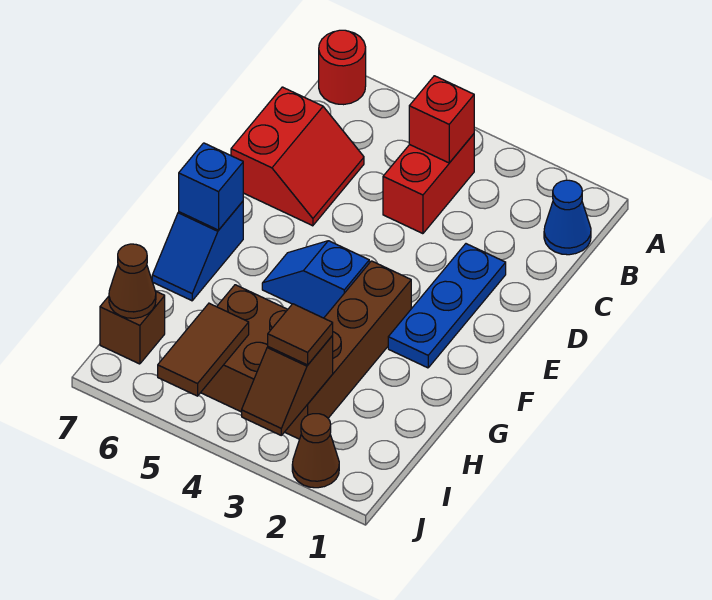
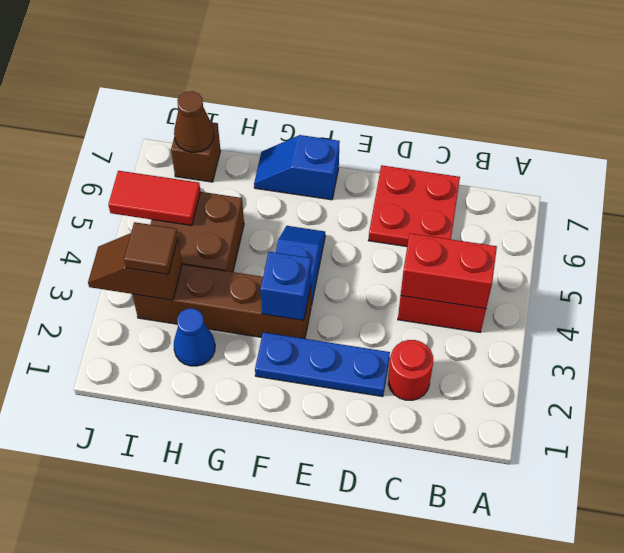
red 1x1 round brick [319,30,366,105] -> red 1x1 round brick moved to [388,340,433,400]
blue 1x1 cone [544,180,591,255] -> blue 1x1 cone moved to [174,308,215,366]
red 1x1 brick [409,76,474,163] -> red 1x2 brick [401,233,497,309]
red 2x2 slope [231,87,364,226] -> red 2x2 plate [368,165,460,247]
blue 1x1 brick [179,143,243,230] -> blue 1x1 brick moved to [260,252,311,320]
brown 1x2 tile [158,303,249,396] -> red 1x2 tile [108,171,201,225]
brown 1x1 cone [292,414,339,488] -> none

